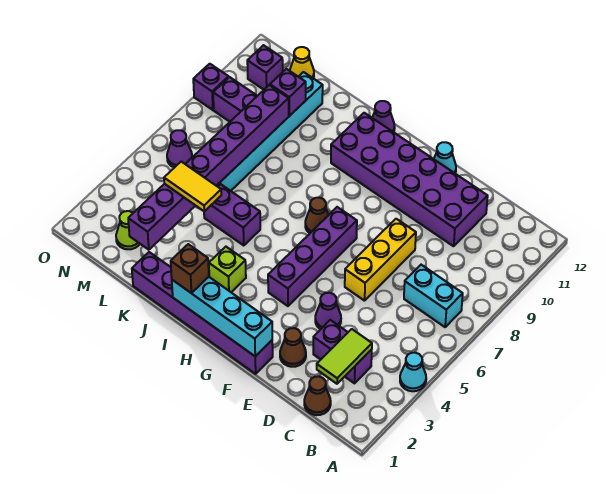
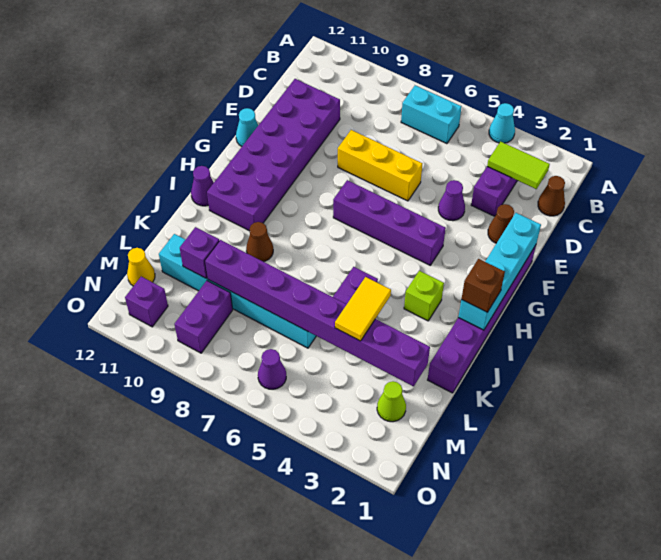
cyan 1x2 brick [404,265,463,327] -> cyan 1x2 brick turned to [401,85,462,144]
brown 1x1 cone [305,198,328,233] -> brown 1x1 cone moved to [246,222,273,262]
purple 1x1 brick [193,64,229,110] -> none

